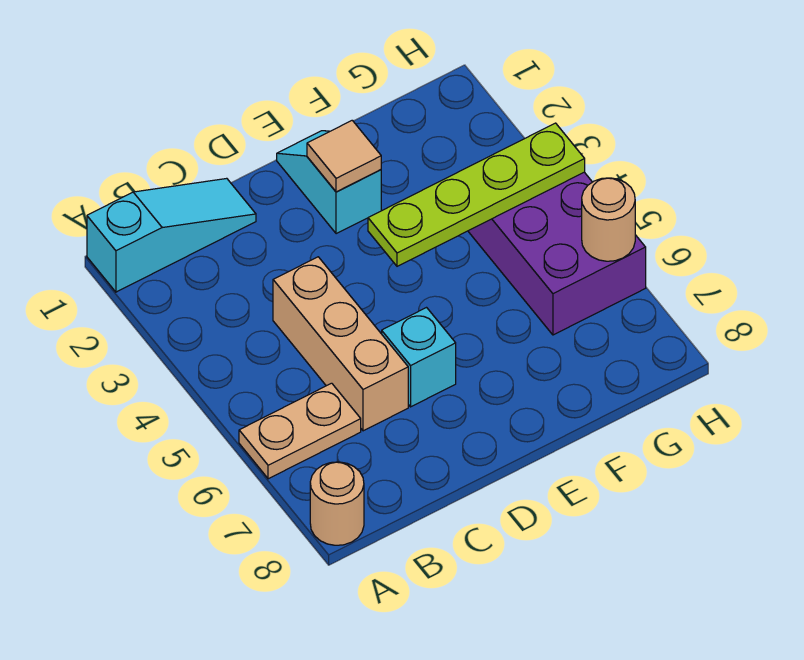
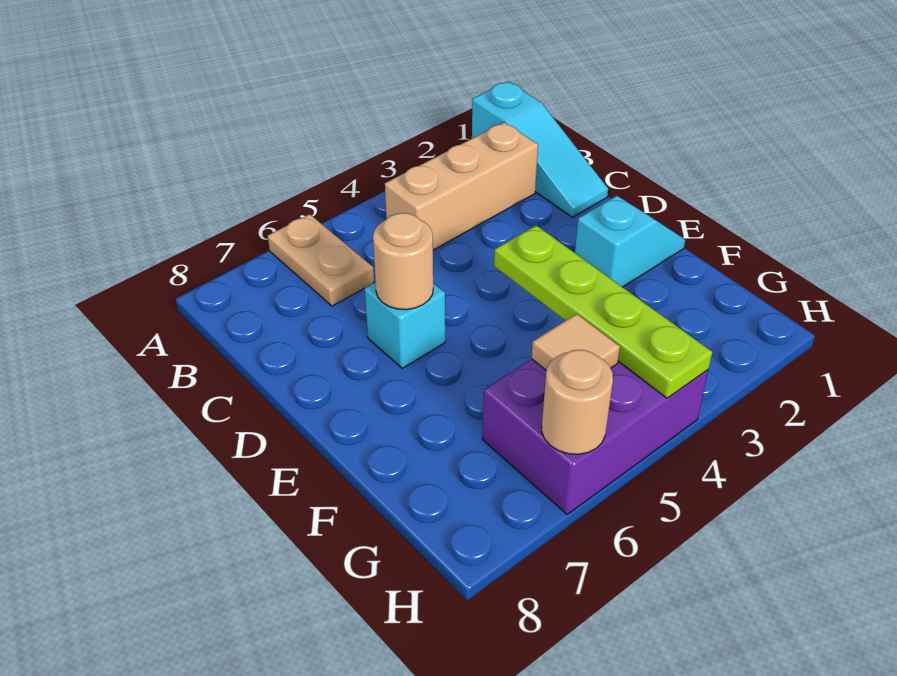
tan 1x1 round brick [310,462,364,545] -> tan 1x1 round brick moved to [373,213,433,310]
tan 1x3 brick [273,257,408,431] -> tan 1x3 brick moved to [385,122,538,250]
tan 1x1 tile [307,120,381,192] -> tan 1x1 tile moved to [532,314,620,370]

